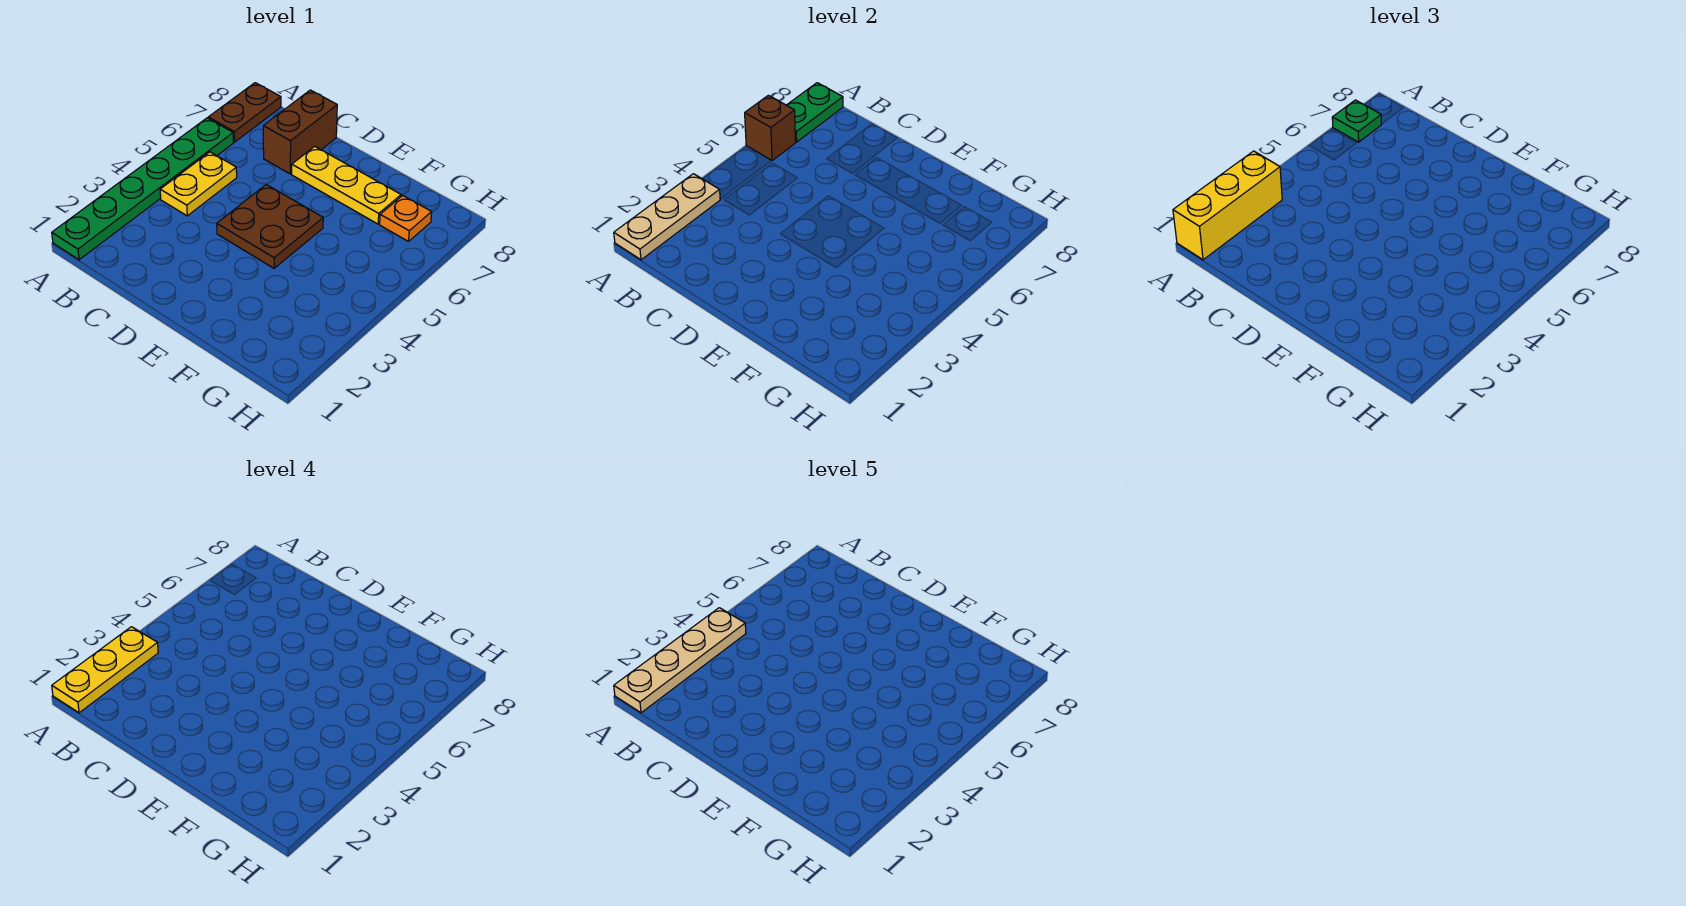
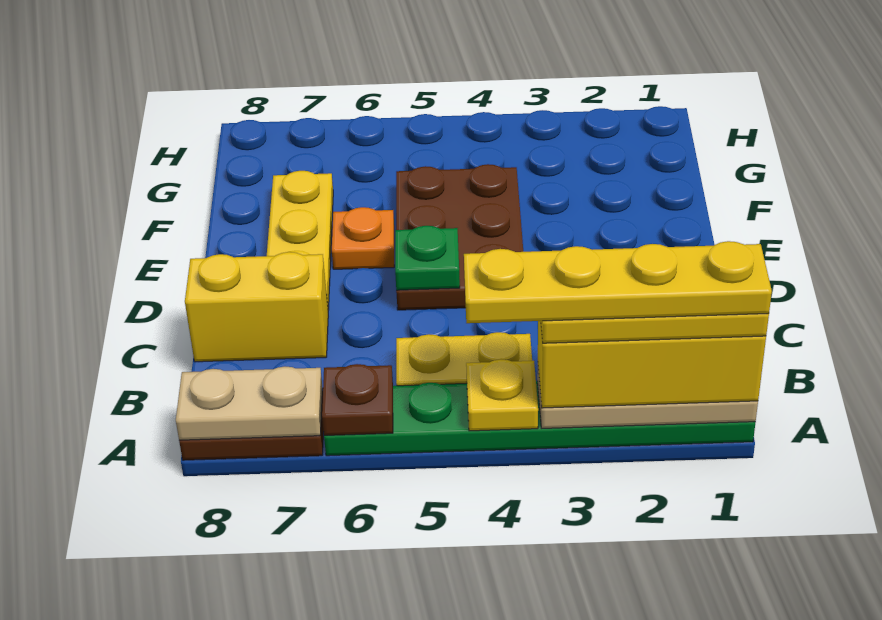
tan 1x4 plate [614,608,746,713] -> yellow 1x4 plate [464,241,772,323]
none -> yellow 1x1 plate [466,360,538,431]
brown 1x1 brick [745,95,795,161] -> brown 1x1 plate [322,364,393,435]
green 1x2 plate [787,83,843,142] -> tan 1x2 plate [176,367,323,440]
green 1x1 plate [1332,100,1381,142] -> green 1x1 plate moved to [395,226,460,290]
brown 1x2 brick [263,90,337,174] -> yellow 1x2 brick [185,252,328,362]
brown 2x2 plate [217,185,323,268] -> brown 2x3 plate [396,164,523,310]
orange 1x1 plate [380,195,432,241] -> orange 1x1 plate moved to [332,207,394,269]

